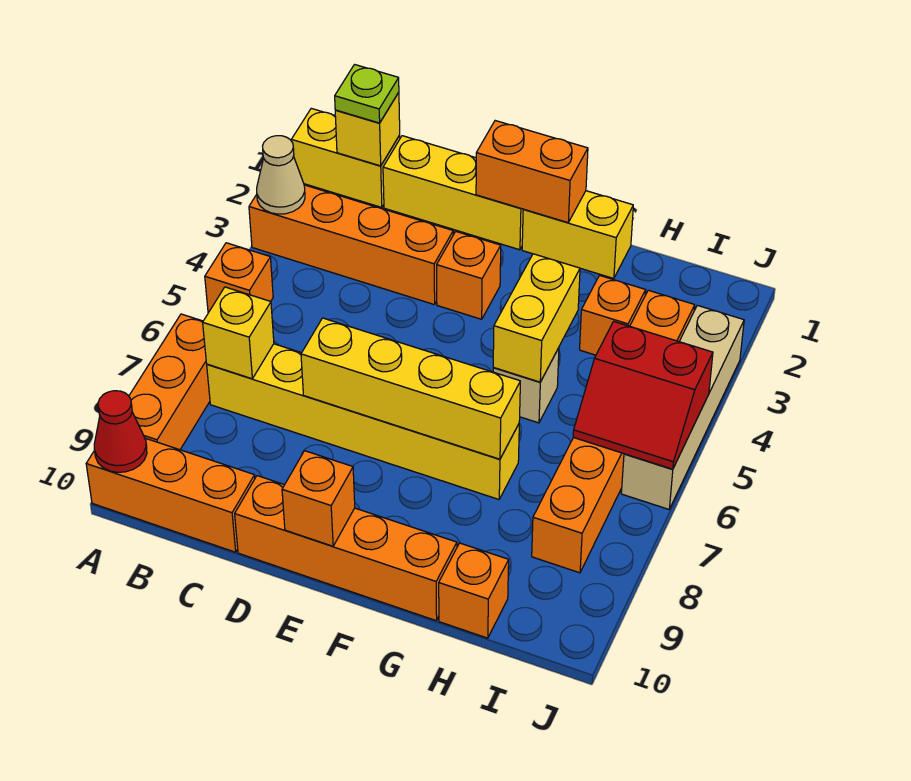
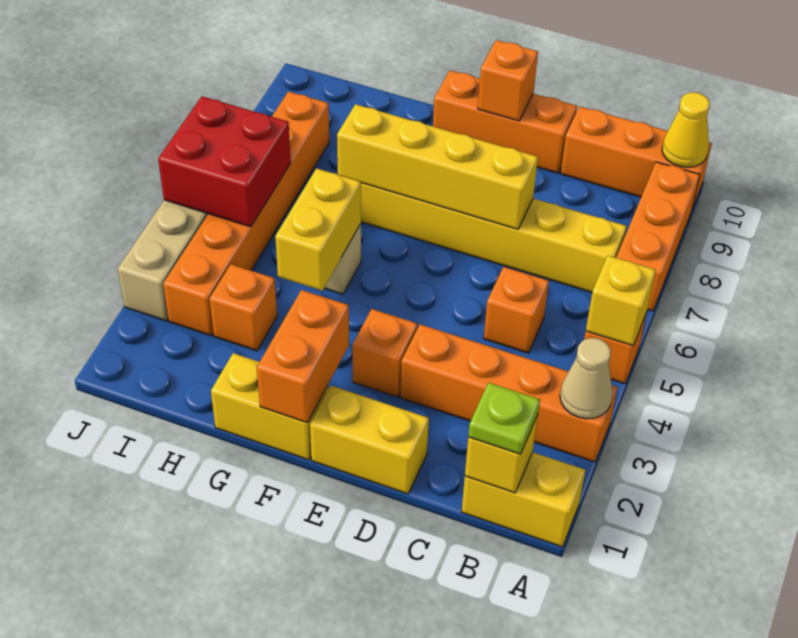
red 1x1 cone [94,391,147,472] -> yellow 1x1 cone [662,92,710,167]
yellow 1x1 brick [203,287,274,379] -> yellow 1x1 brick moved to [586,256,656,346]
yellow 1x3 brick [383,136,524,250] -> yellow 1x2 brick [310,386,429,494]
orange 1x4 brick [235,476,457,621] -> orange 1x3 brick [433,70,577,173]
orange 1x2 brick [476,121,588,223] -> orange 1x2 brick turned to [257,290,349,423]
orange 1x1 brick [439,543,509,638] -> orange 1x1 brick moved to [484,267,549,353]
red 2x2 slope [573,321,713,469] -> red 2x2 brick [158,96,291,227]

